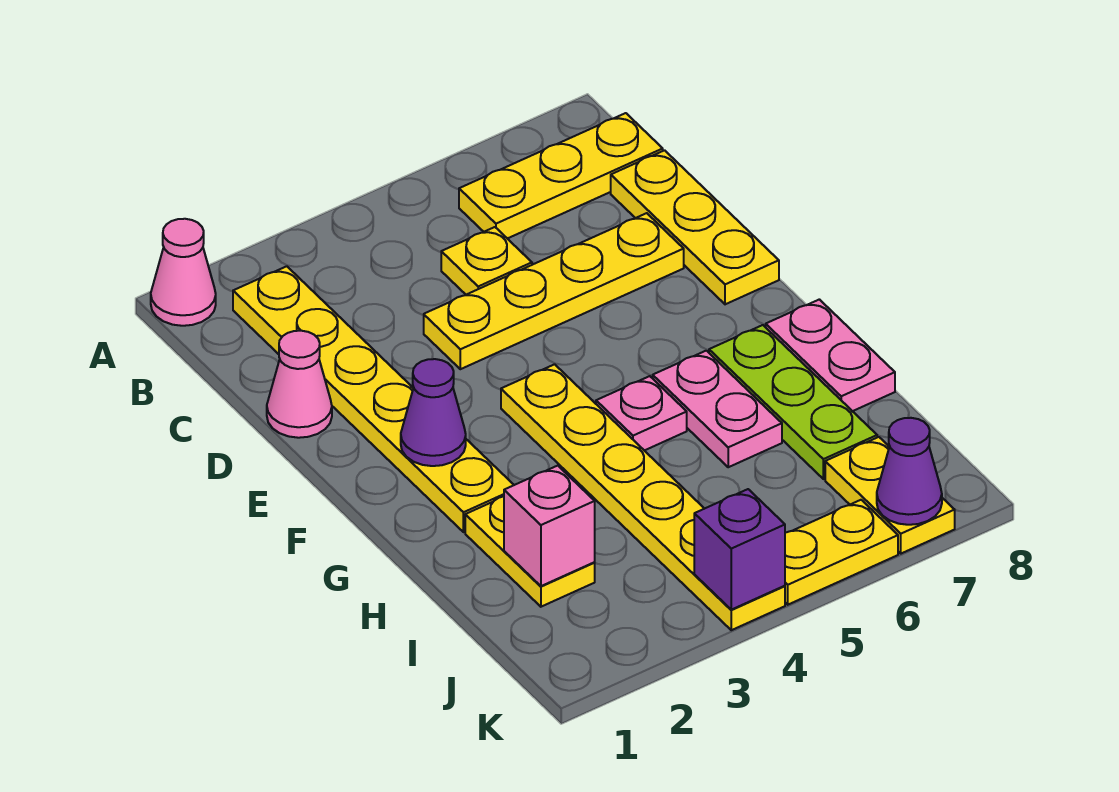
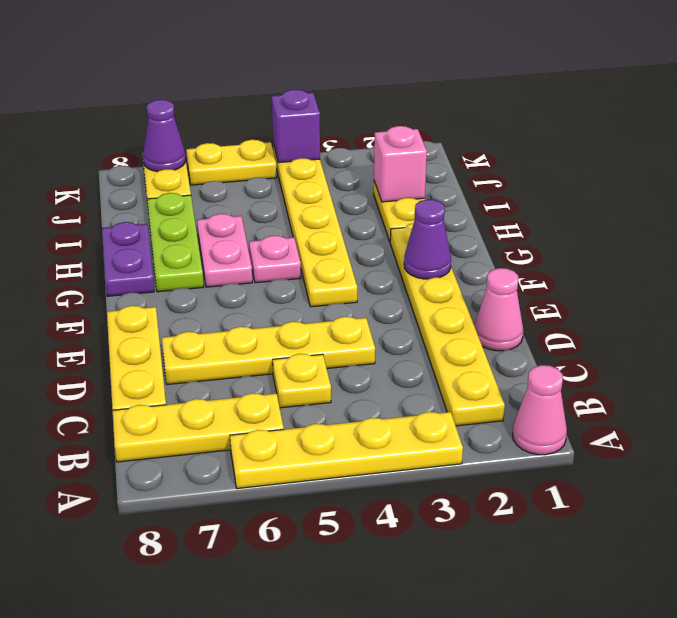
none -> yellow 1x4 plate [230,412,463,489]
pink 1x2 plate [766,299,895,411] -> purple 1x2 plate [102,222,154,296]

